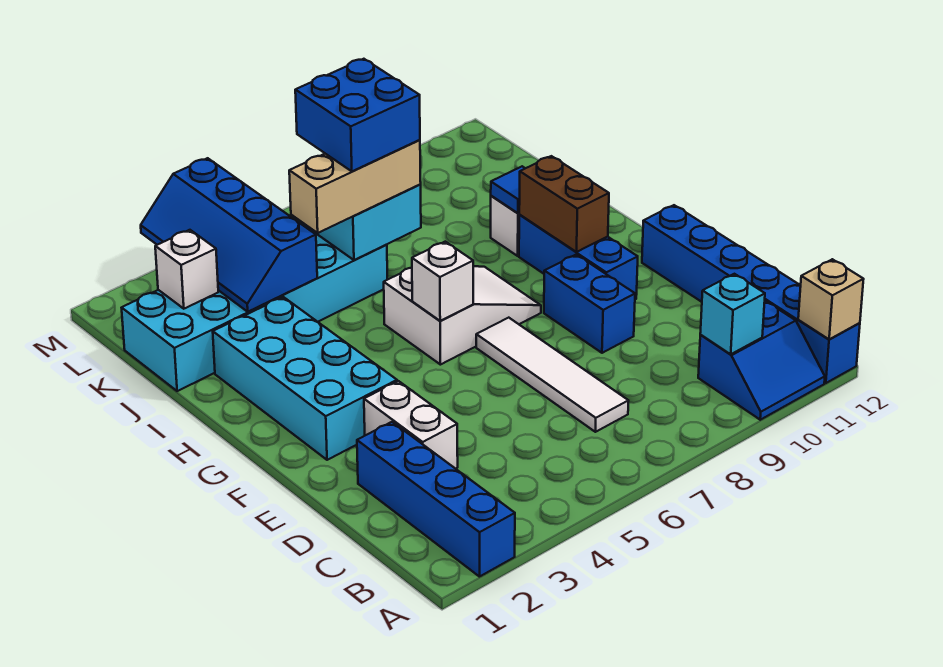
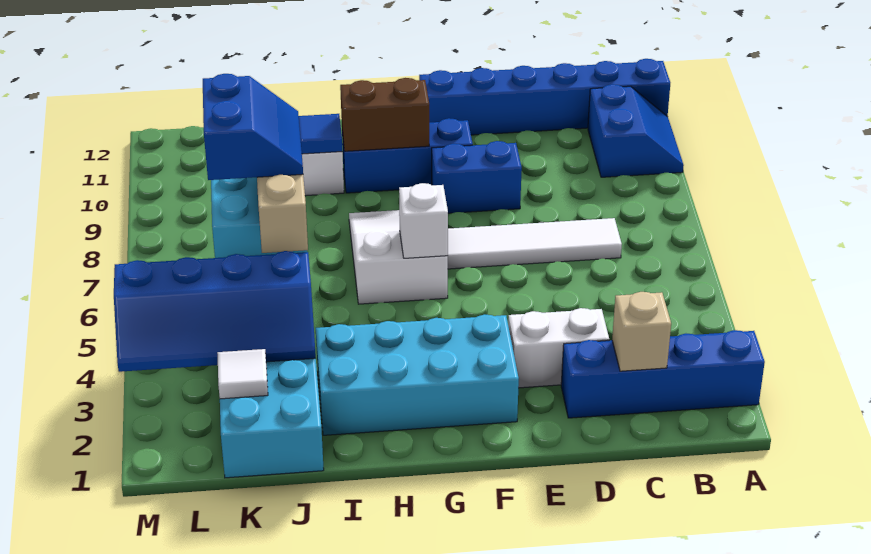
tan 1x1 brick [798,259,864,339] -> tan 1x1 brick moved to [612,292,671,371]
cyan 1x1 brick [700,274,765,354] -> none
blue 2x2 brick [295,59,420,171] -> blue 2x2 slope [203,74,303,180]
white 1x1 brick [155,230,218,309] -> white 1x1 tile [217,349,268,399]

